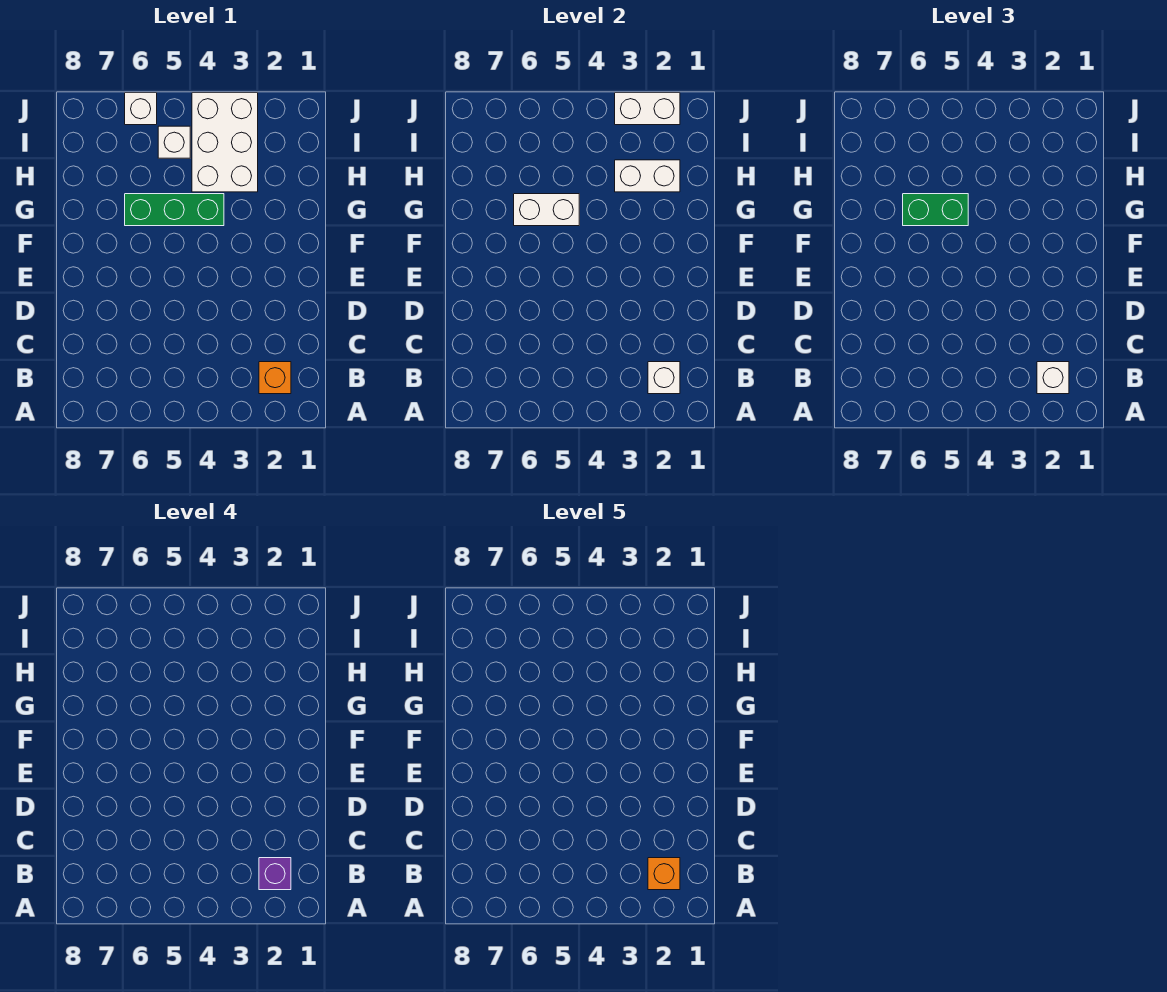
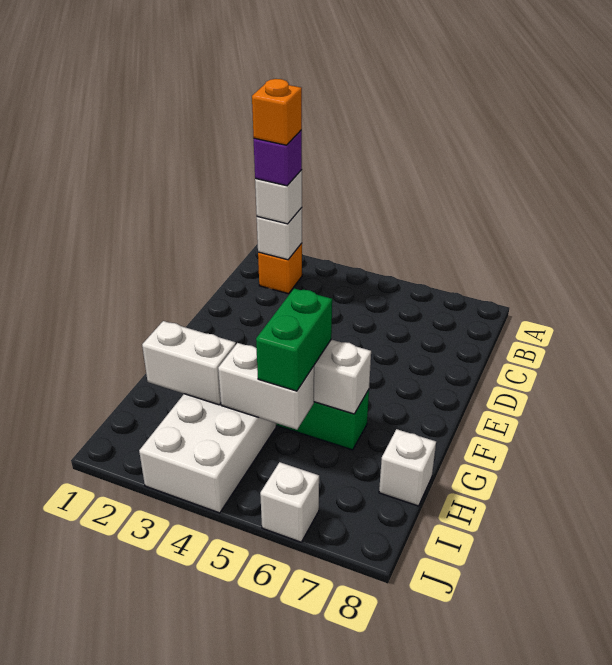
green 1x2 brick [903,194,968,226] -> green 1x2 brick turned to [256,289,332,391]
white 1x1 brick [158,126,190,158] -> white 1x1 brick moved to [379,429,436,506]
white 1x2 brick [615,93,680,125] -> white 1x2 brick moved to [218,343,314,430]

